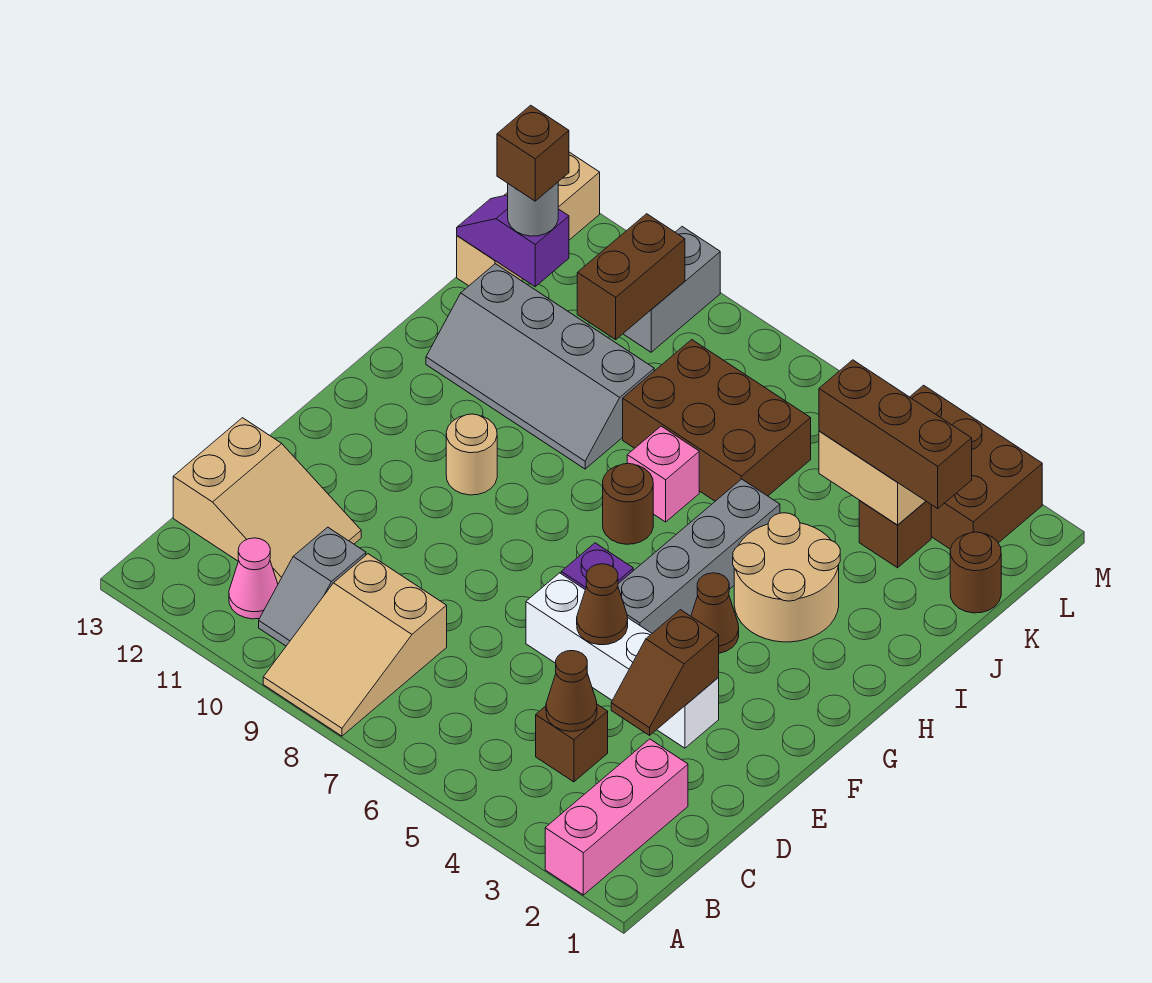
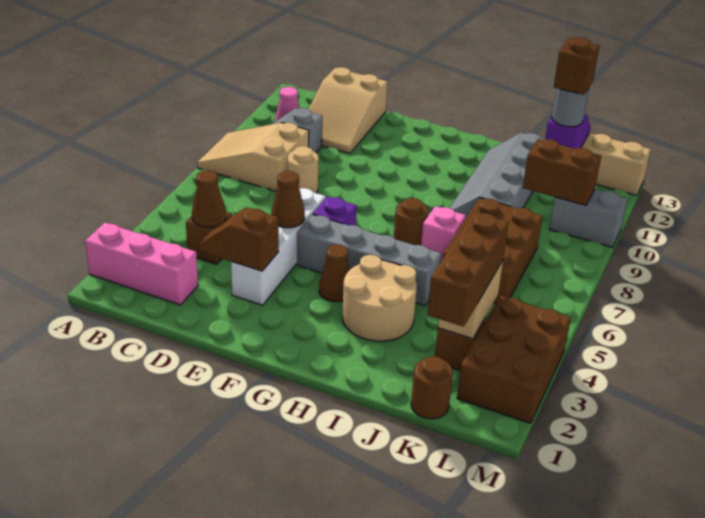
tan 1x1 round brick [446,414,497,495] -> tan 1x1 round brick moved to [288,146,319,193]

